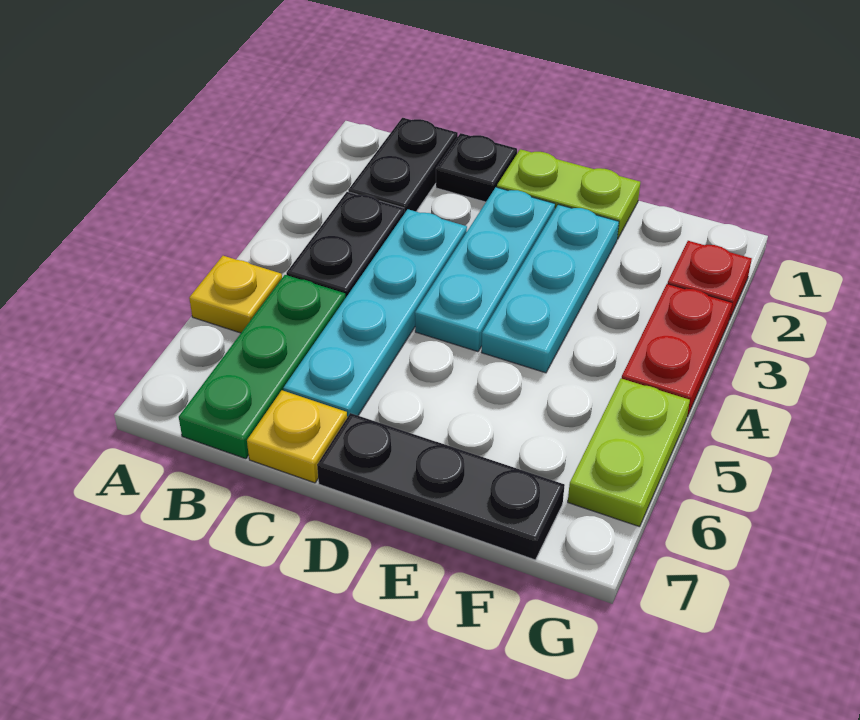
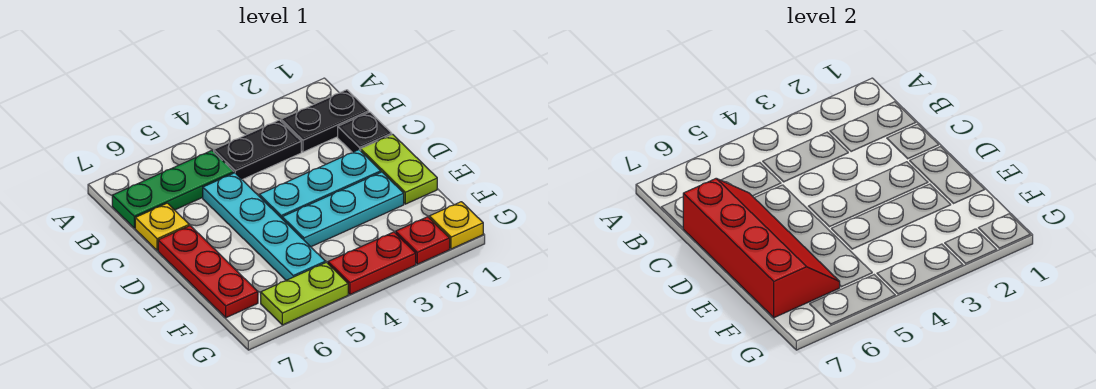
yellow 1x1 plate [189,256,282,333] -> yellow 1x1 plate moved to [429,202,483,249]
cyan 1x4 plate [283,209,467,417] -> cyan 1x4 plate turned to [203,173,325,280]
none -> red 2x4 slope [683,179,840,318]
black 1x3 plate [317,413,565,560] -> red 1x3 plate [158,226,258,318]

